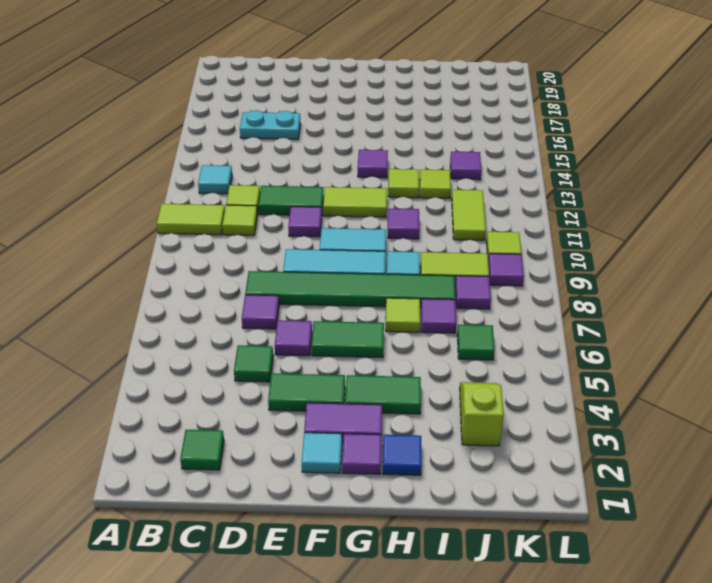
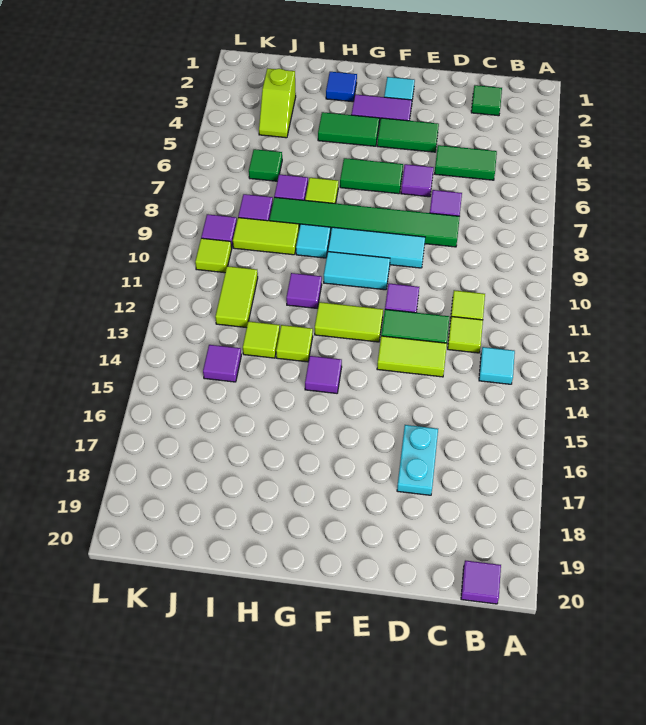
lime 1x2 tile [157,204,225,235] -> lime 1x2 tile moved to [377,336,447,377]
cyan 1x2 plate [240,110,300,139] -> cyan 1x2 plate turned to [397,425,438,495]
green 1x1 tile [234,345,273,382] -> green 1x2 tile [434,145,497,180]
purple 1x1 tile [342,434,382,474] -> purple 1x1 tile moved to [461,560,501,604]

